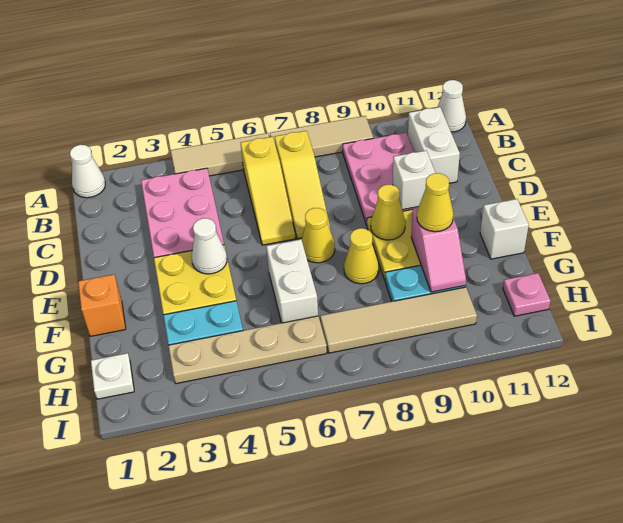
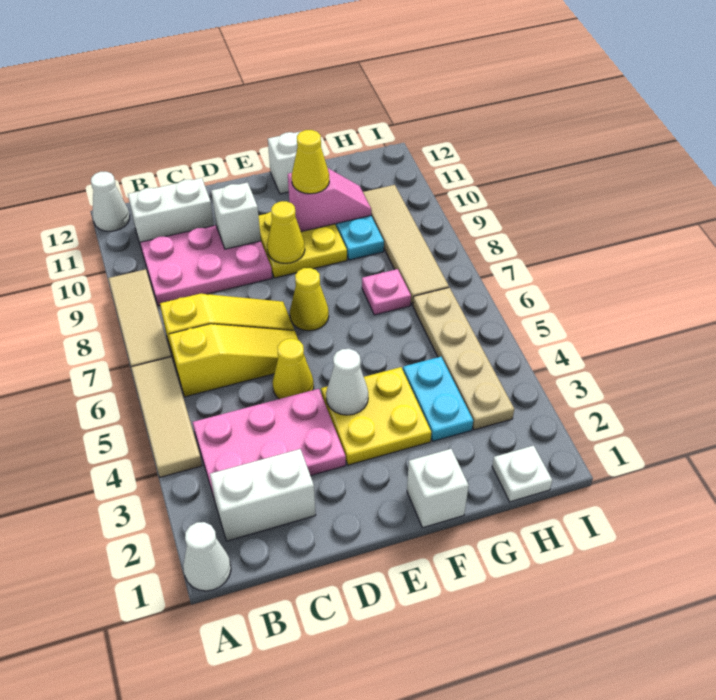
orange 1x1 brick [78,274,126,336] -> white 1x1 brick [407,449,469,528]
white 1x2 brick [266,239,318,323] -> white 1x2 brick moved to [210,449,316,541]
yellow 1x1 cone [344,228,379,284] -> yellow 1x1 cone moved to [273,339,314,399]
pink 1x1 plate [503,273,550,316] -> pink 1x1 plate moved to [362,269,411,315]

